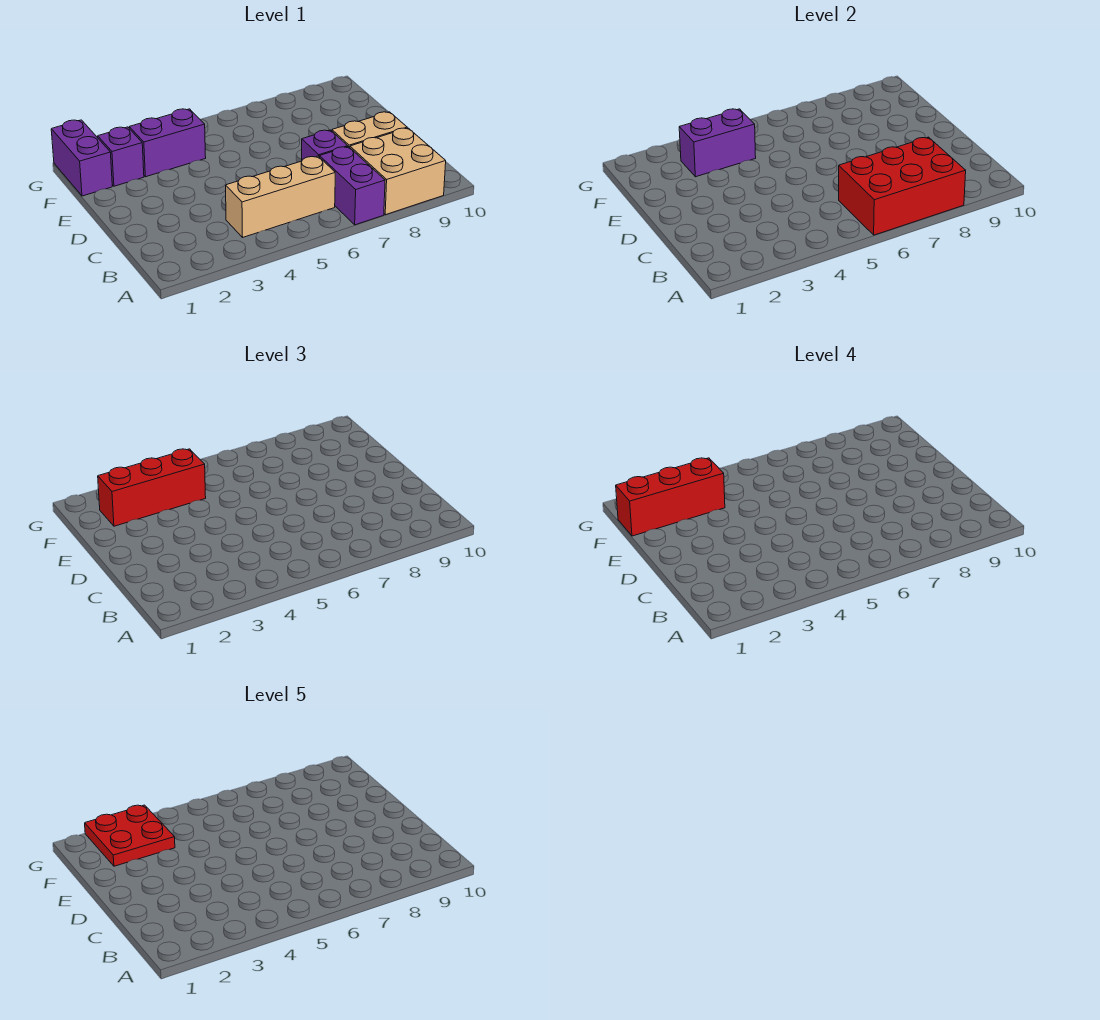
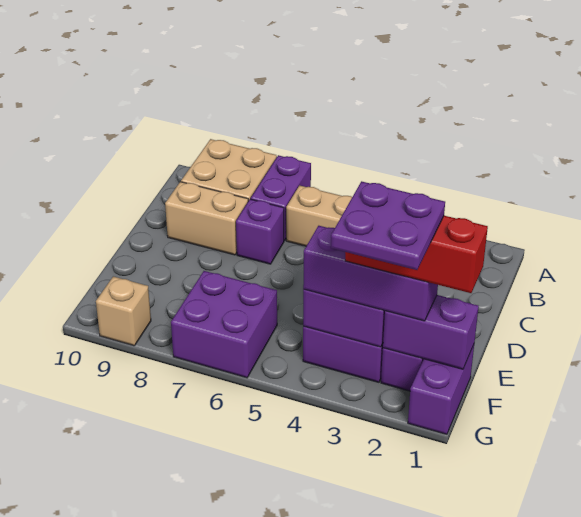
red 2x3 brick [839,137,966,235] -> none
none -> purple 1x2 brick [383,295,479,369]
red 1x3 brick [98,449,206,526] -> purple 1x3 brick [303,226,438,321]
red 2x2 plate [85,805,175,866] -> purple 2x2 plate [331,181,445,270]
none -> purple 2x2 brick [171,271,277,378]
none -> tan 1x1 brick [96,276,151,346]

